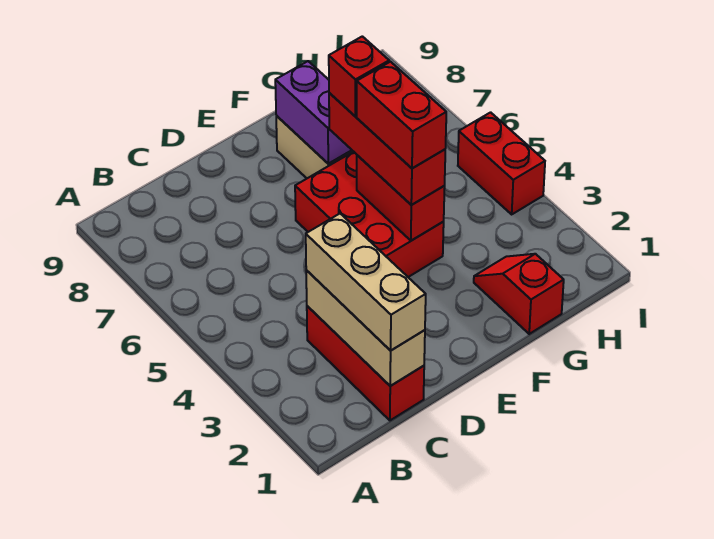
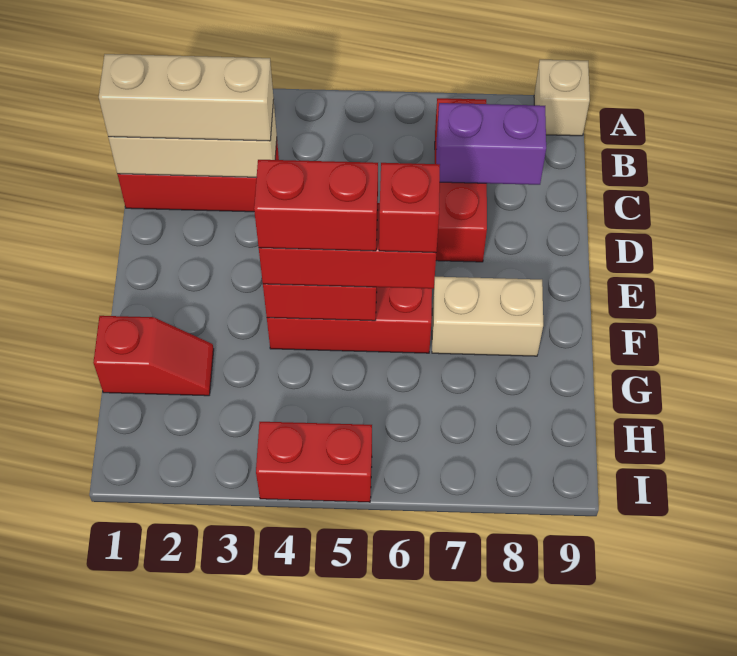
none -> tan 1x1 brick [534,60,590,136]
none -> red 1x3 brick [435,98,487,262]
purple 1x2 brick [275,61,352,164] -> purple 1x2 brick moved to [436,103,546,185]

